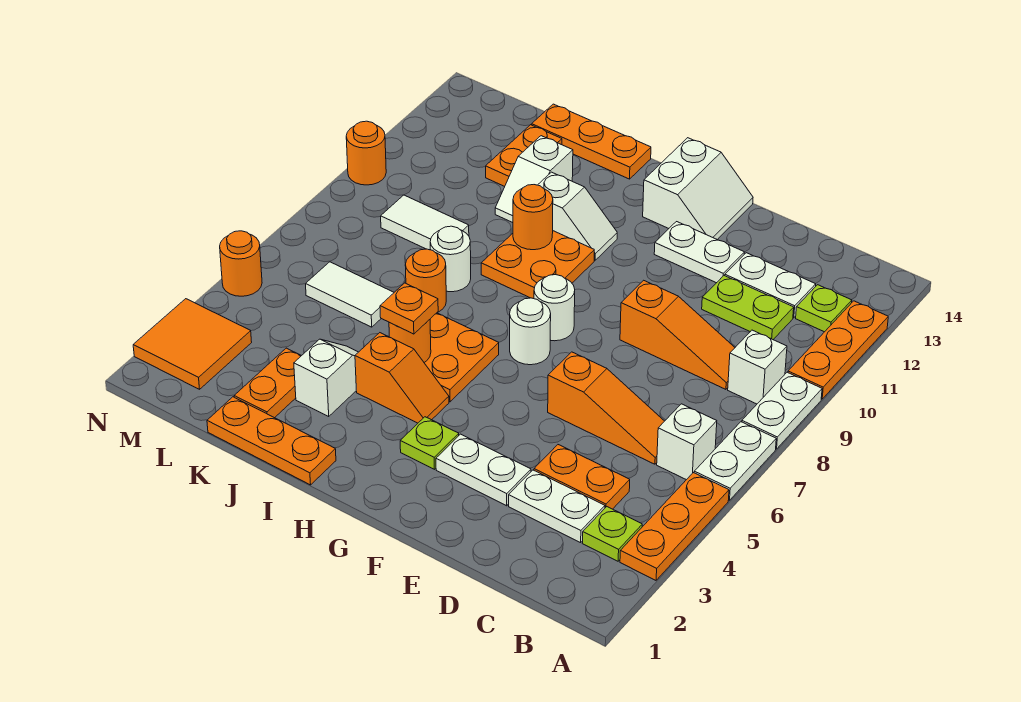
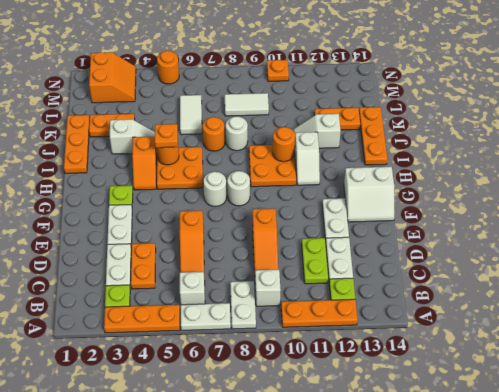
white 1x2 plate [742,372,822,449] -> white 1x2 plate turned to [230,281,256,329]
white 1x2 tile [381,195,469,250] -> white 1x2 tile turned to [225,93,269,116]
orange 2x2 tile [133,299,252,389] -> orange 2x2 slope [89,52,136,103]
orange 1x1 round brick [346,121,386,185] -> orange 1x1 plate [267,60,289,81]

